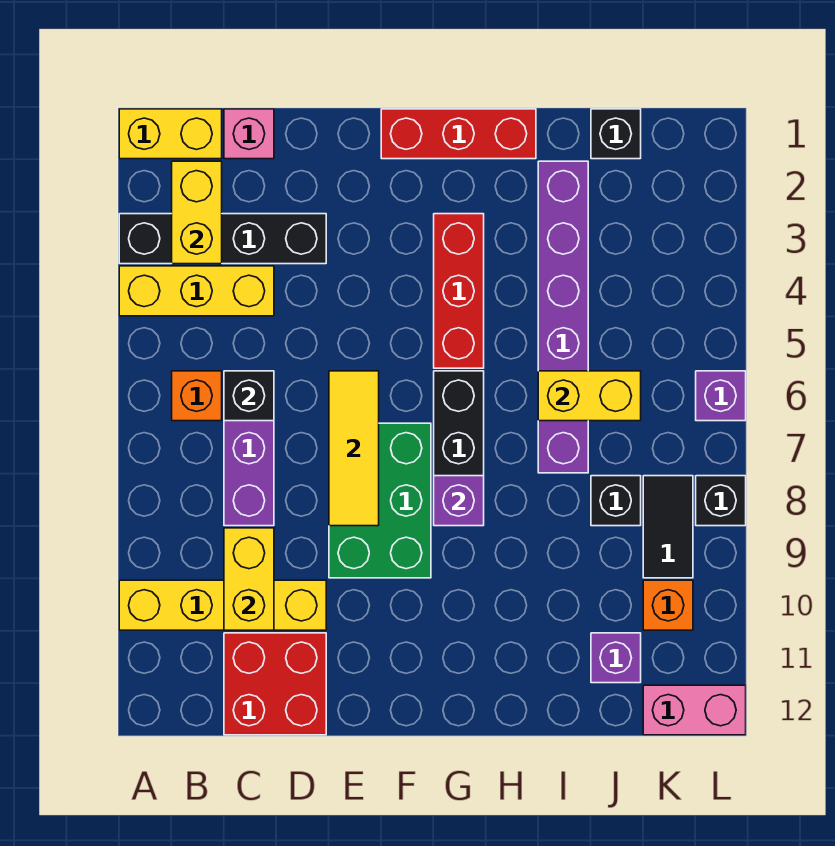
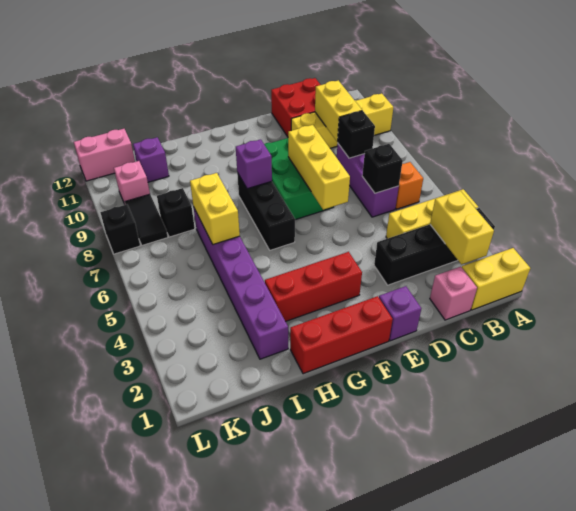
yellow 1x3 tile [329,371,379,526] -> yellow 1x3 brick [288,125,350,210]
red 1x3 brick [434,214,484,368] -> red 1x3 brick turned to [265,252,362,321]
yellow 1x2 brick [538,371,641,421] -> yellow 1x2 brick turned to [190,173,240,244]
black 1x1 brick [591,109,641,159] -> black 1x1 brick moved to [338,111,375,158]
orange 1x1 brick [643,580,693,630] -> pink 1x1 brick [114,161,150,204]
purple 1x1 brick [696,371,746,421] -> purple 1x1 brick moved to [379,286,421,341]

